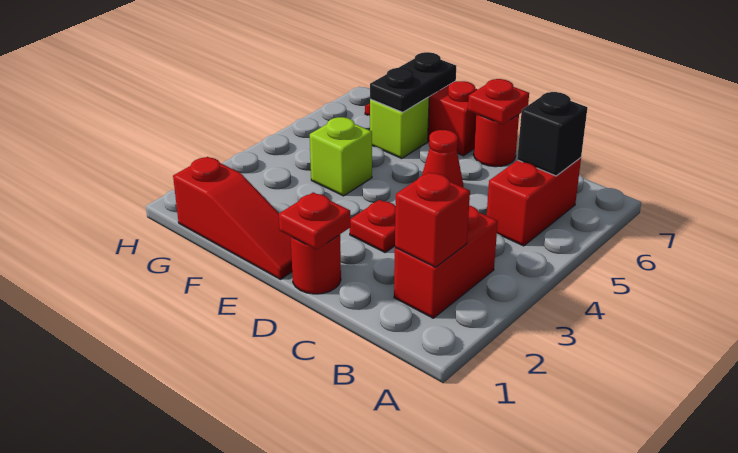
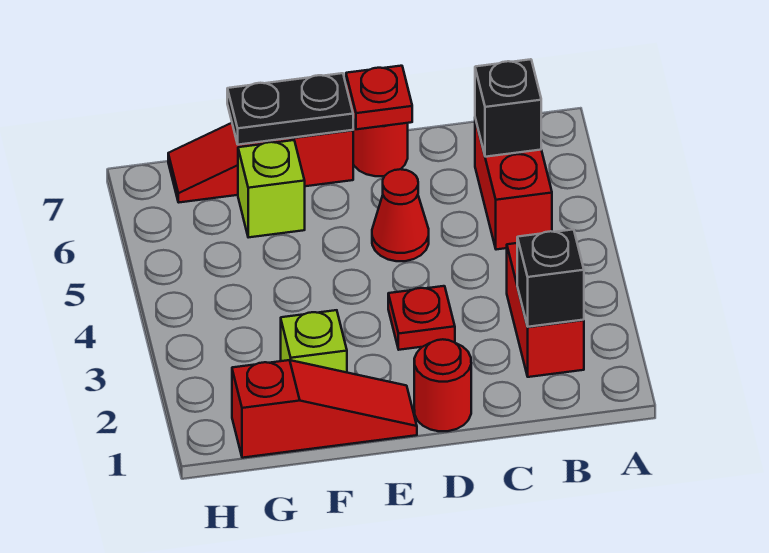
red 1x1 brick [395,172,470,267] -> black 1x1 brick [517,229,584,327]
red 1x1 plate [279,192,351,250] -> none
lime 1x1 brick [310,117,372,196] -> lime 1x1 brick moved to [281,310,347,372]
black 1x2 plate [370,52,456,112] -> black 1x2 plate turned to [227,73,353,145]

